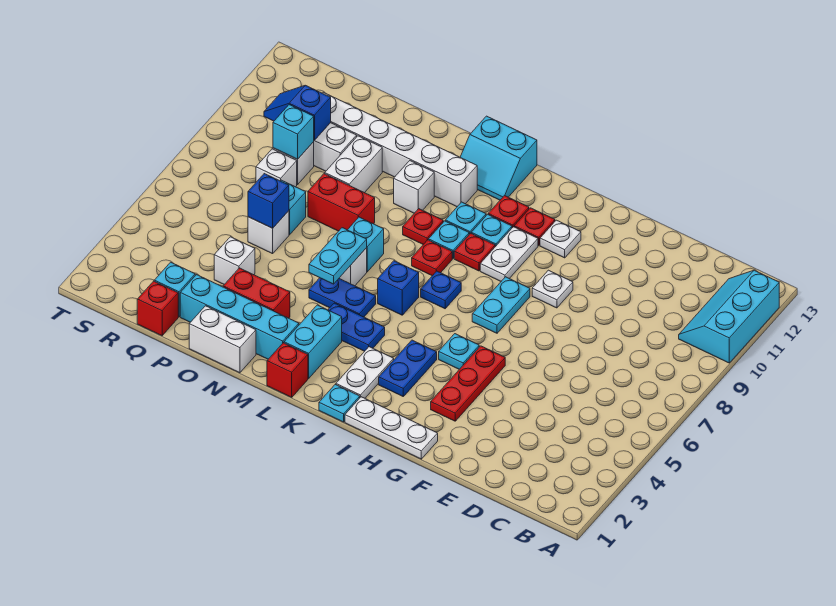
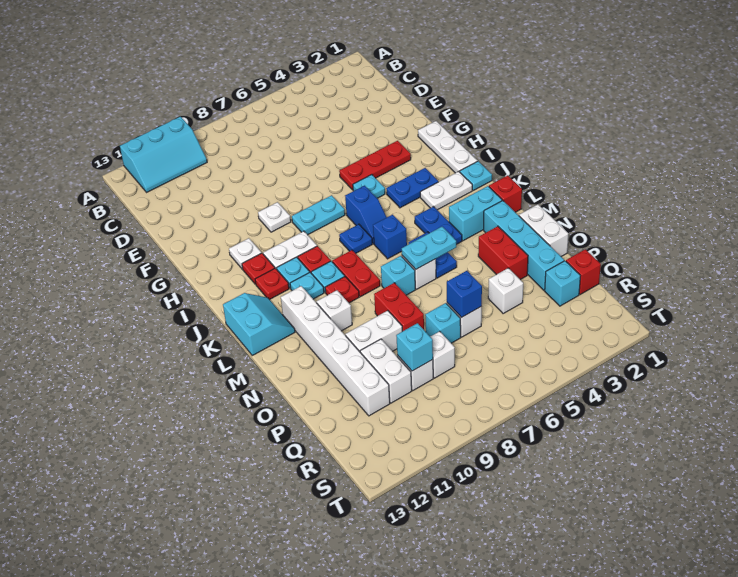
red 1x1 plate [412,240,452,276] -> red 1x2 plate [332,250,380,297]
blue 1x2 slope [264,85,331,140] -> blue 1x2 slope moved to [345,186,387,244]

